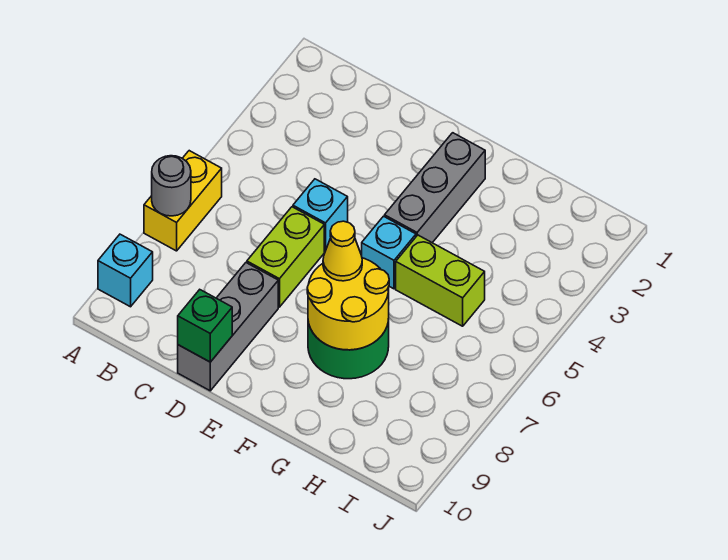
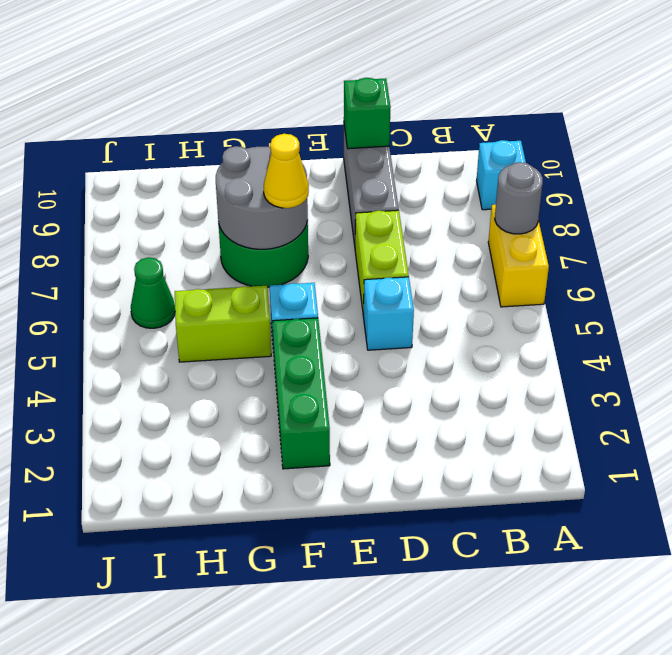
grey 1x3 brick [385,133,485,243] -> green 1x3 brick [272,318,330,469]
yellow 2x2 round brick [307,258,389,350] -> grey 2x2 round brick [216,146,308,249]
none -> green 1x1 cone [131,257,175,328]

